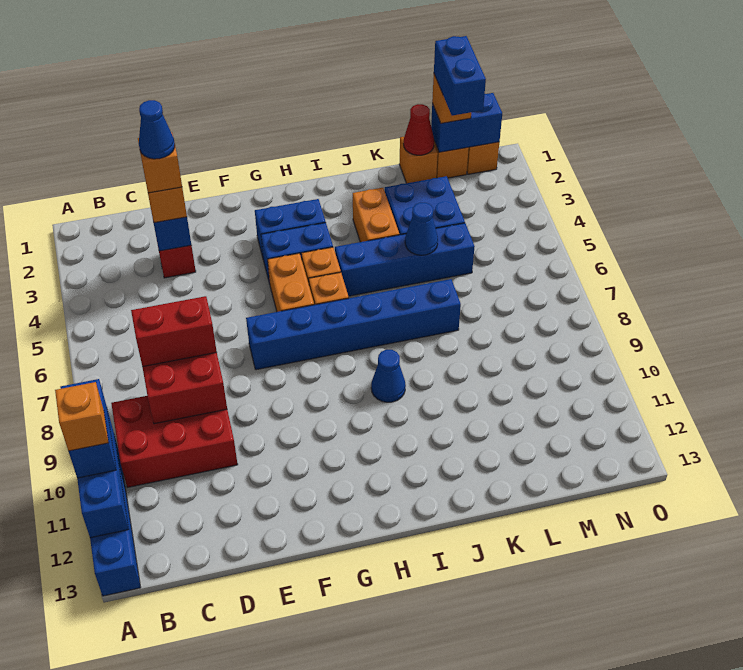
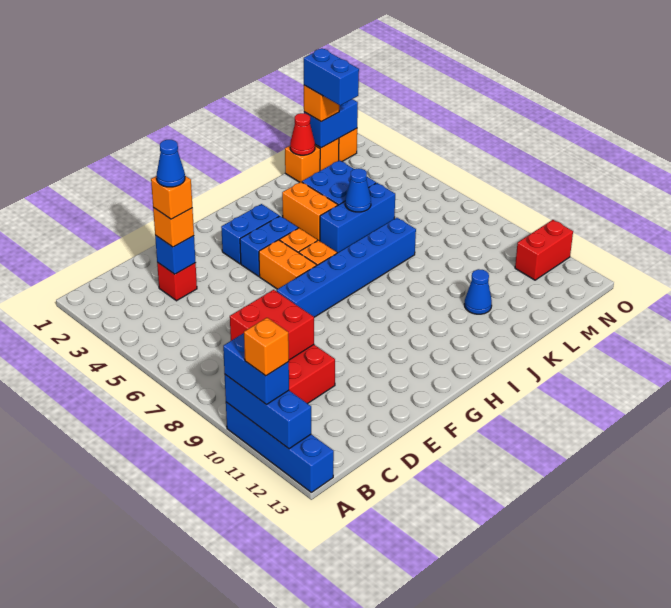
red 1x2 brick [131,296,217,367] -> red 1x2 brick moved to [515,220,573,280]
blue 1x4 brick [335,223,475,296] -> blue 1x3 brick [320,183,395,253]
blue 1x1 cone [371,350,406,402] -> blue 1x1 cone moved to [464,269,492,314]

